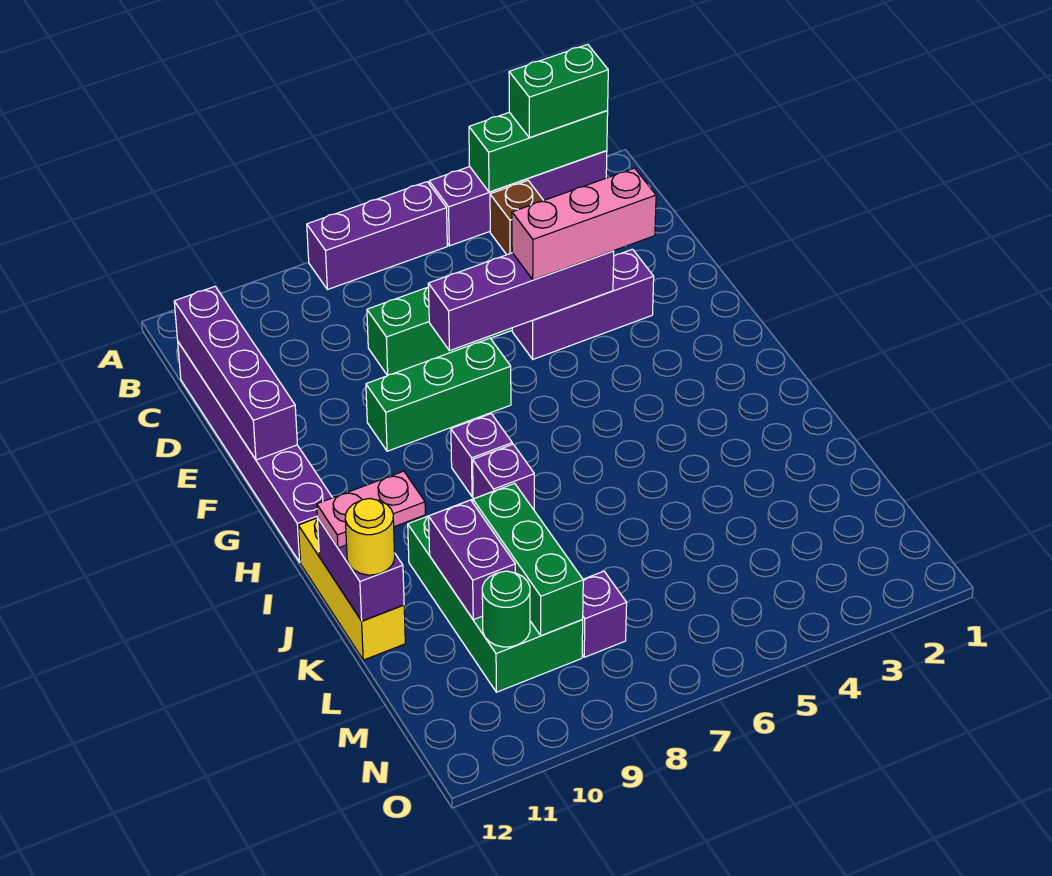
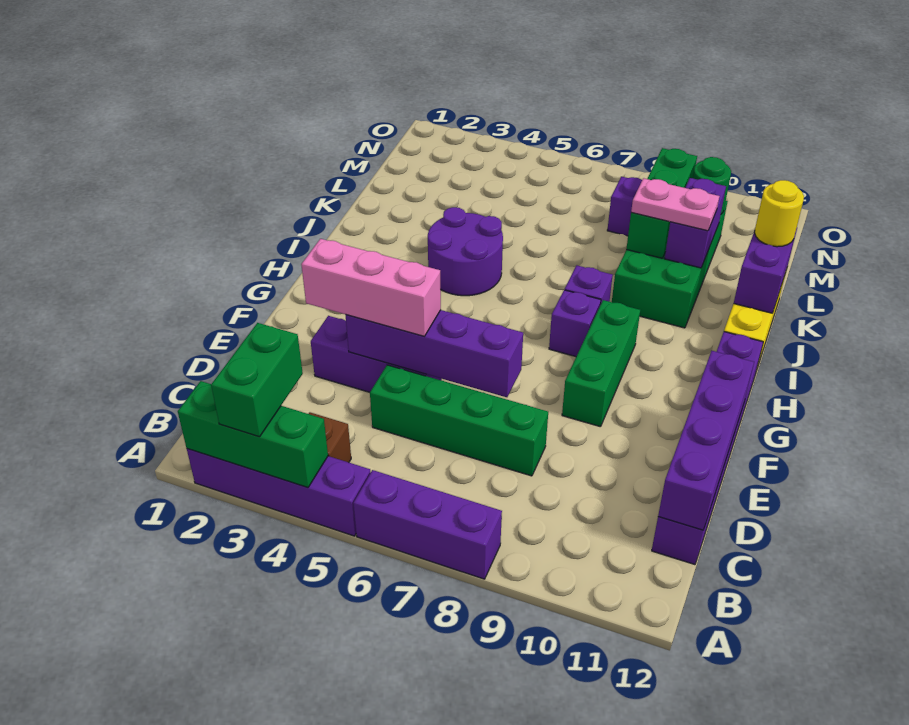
green 1x2 brick [509,44,608,138] -> green 1x2 brick turned to [211,323,303,437]
green 1x3 brick [366,338,511,451] -> green 1x3 brick turned to [562,300,640,427]
none -> purple 2x2 round brick [428,207,503,296]
pink 1x2 plate [317,471,425,548] -> pink 1x2 plate moved to [631,178,719,231]

